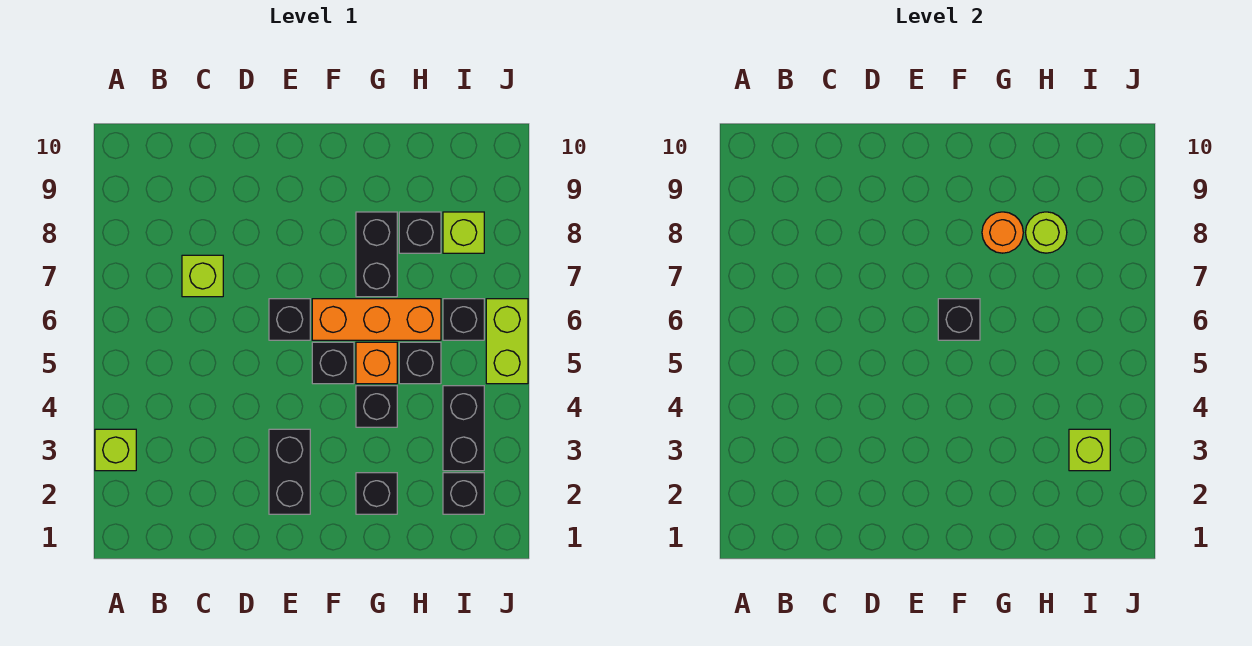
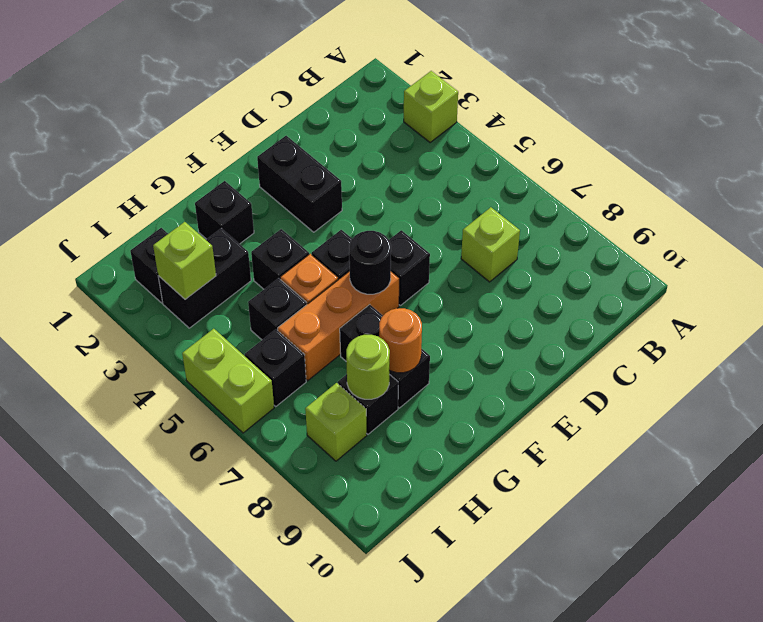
black 1x1 brick [938,299,980,340] -> black 1x1 round brick [349,231,391,294]
black 1x2 brick [443,386,484,471] -> black 1x2 brick turned to [158,228,251,328]

